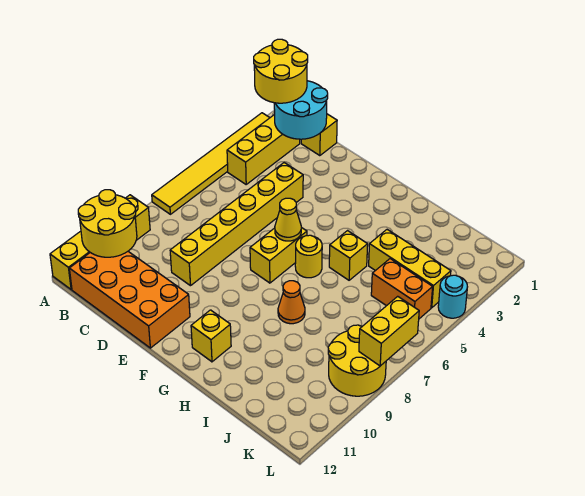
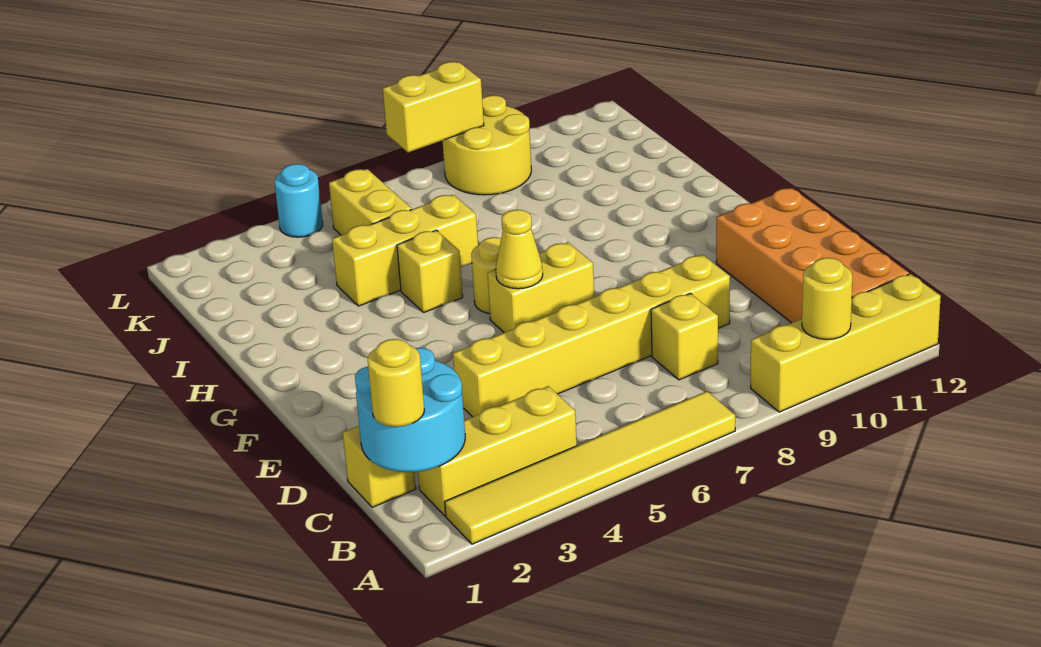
yellow 2x2 round brick [254,39,308,103] -> yellow 1x1 round brick [368,339,424,427]
yellow 2x2 round brick [78,190,137,257] -> yellow 1x1 round brick [802,258,852,340]
yellow 1x1 brick [191,310,231,362] -> yellow 1x1 brick moved to [651,293,718,380]
orange 1x1 cone [278,281,305,324] -> none
yellow 1x3 brick [369,230,451,308] -> yellow 1x3 brick turned to [332,195,478,306]
orange 1x2 brick [371,259,433,319] -> yellow 1x2 brick [329,169,412,235]

